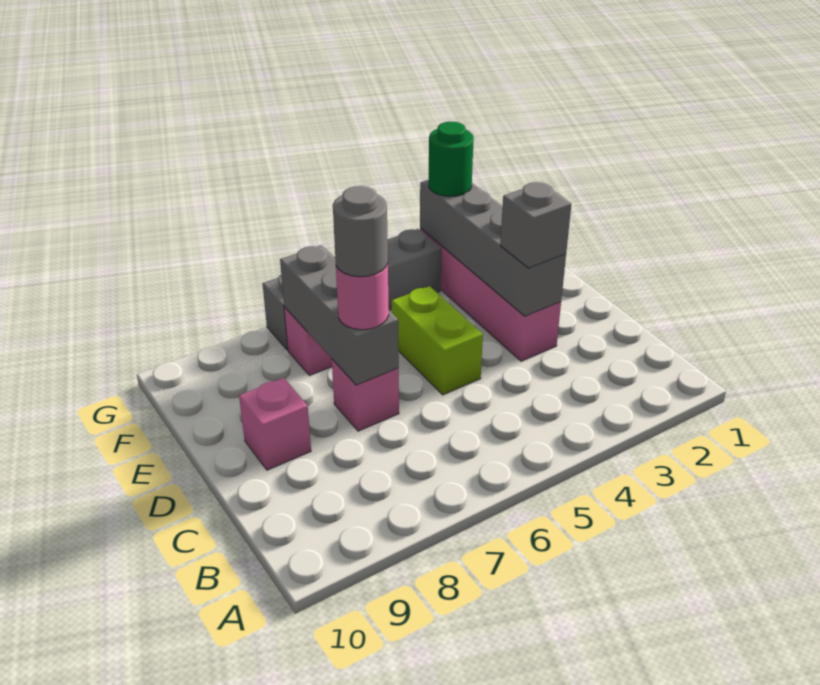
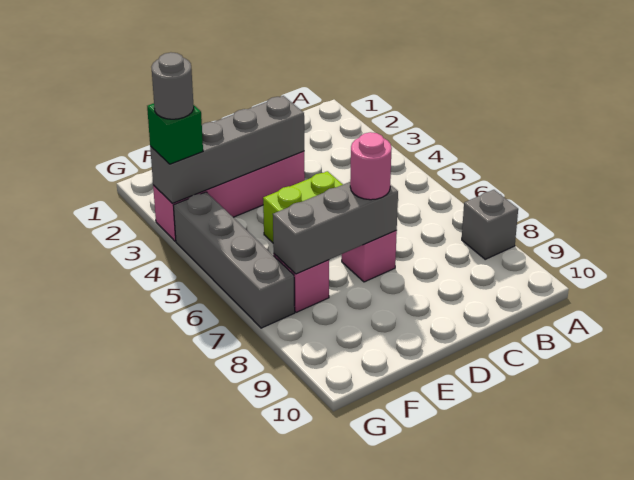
grey 1x1 brick [500,182,571,268] -> grey 1x1 brick moved to [462,190,518,259]
grey 1x1 round brick [333,186,388,277] -> grey 1x1 round brick moved to [151,52,194,119]
pink 1x1 brick [239,378,311,470] -> none
green 1x1 round brick [429,122,474,197] -> green 1x1 brick [147,103,203,164]

